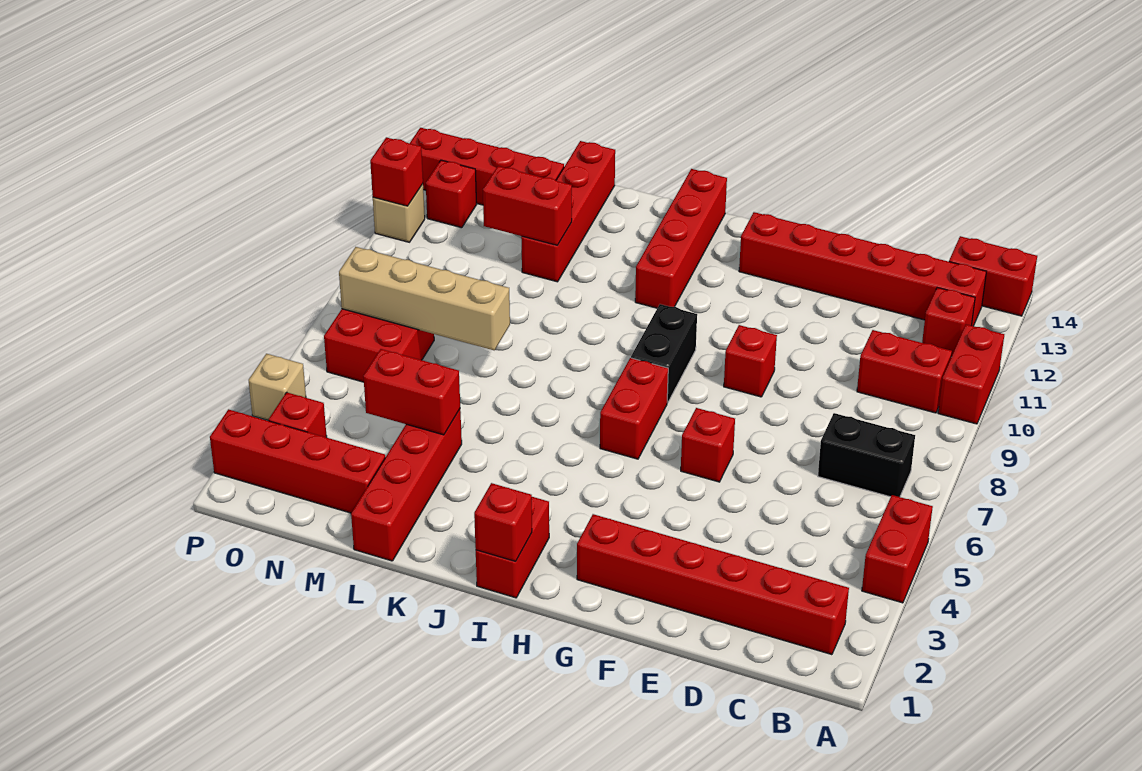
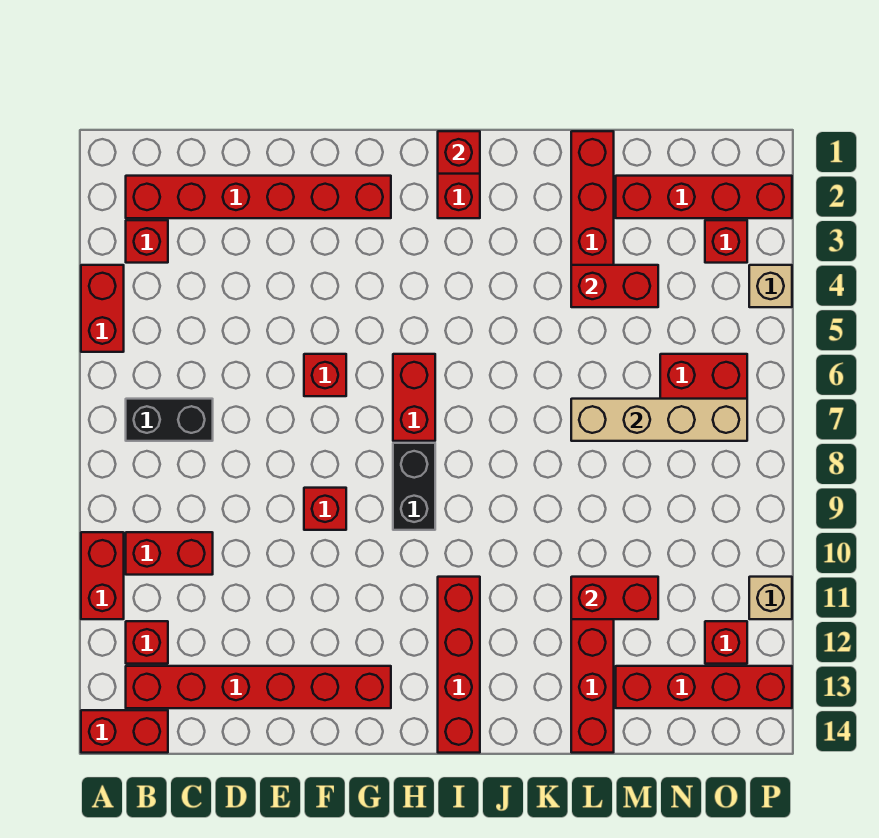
red 1x1 brick [370,137,423,206] -> red 1x1 brick moved to [126,220,168,263]

